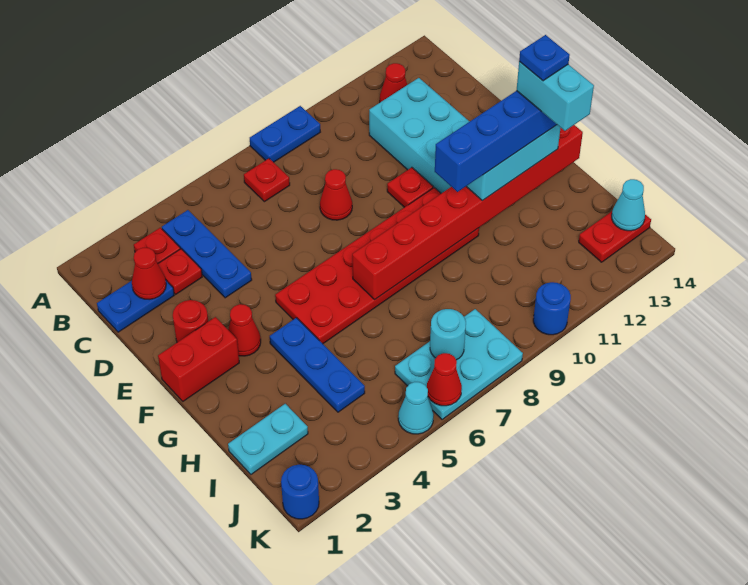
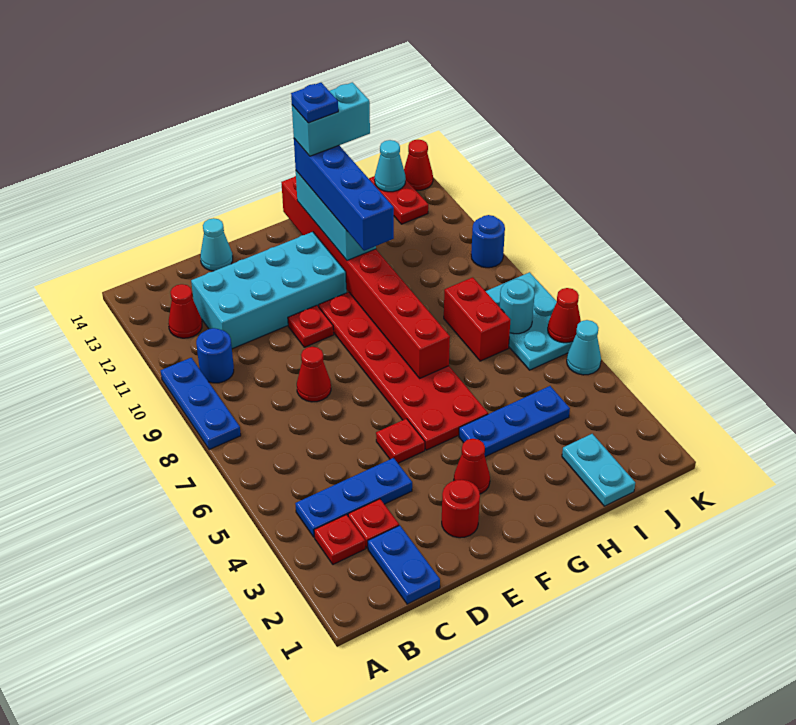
blue 1x2 plate [250,106,320,162] -> blue 1x3 plate [161,358,241,450]
red 1x1 plate [244,159,290,202] -> red 1x1 plate moved to [376,419,425,463]
red 1x1 cone [132,248,166,300] -> red 1x1 cone moved to [404,140,433,190]
none -> cyan 1x1 cone [200,218,233,271]
red 1x2 brick [158,317,239,401] -> red 1x2 brick moved to [444,277,510,361]
blue 1x1 round brick [281,465,319,519] -> blue 1x1 round brick moved to [196,328,234,383]

